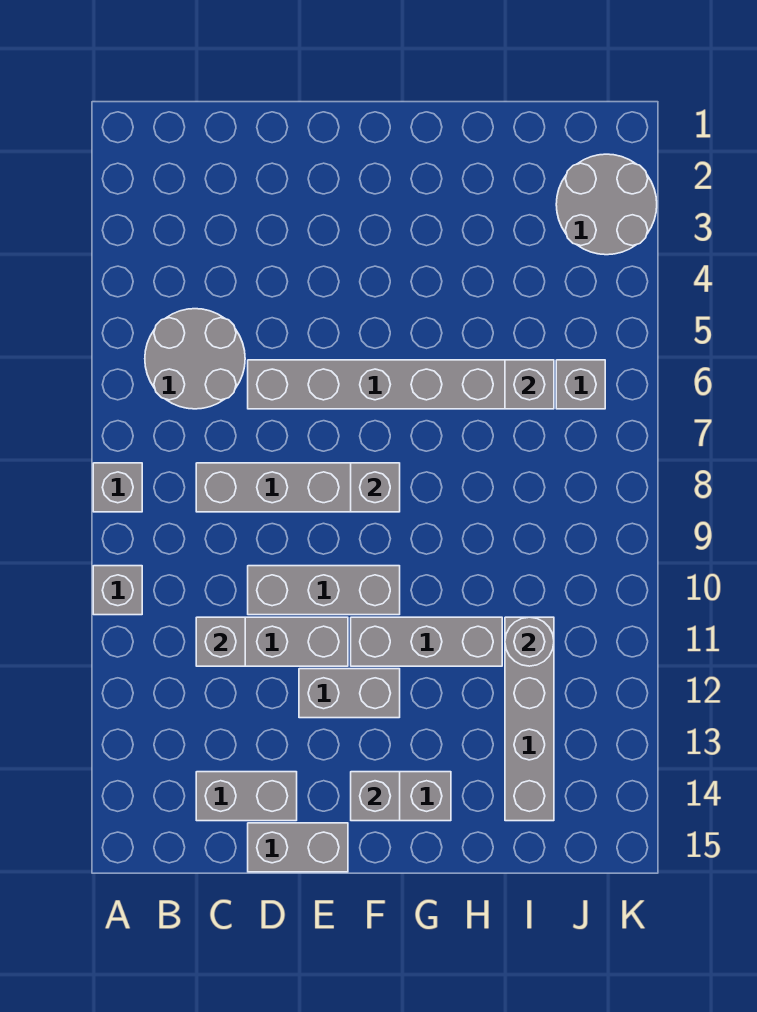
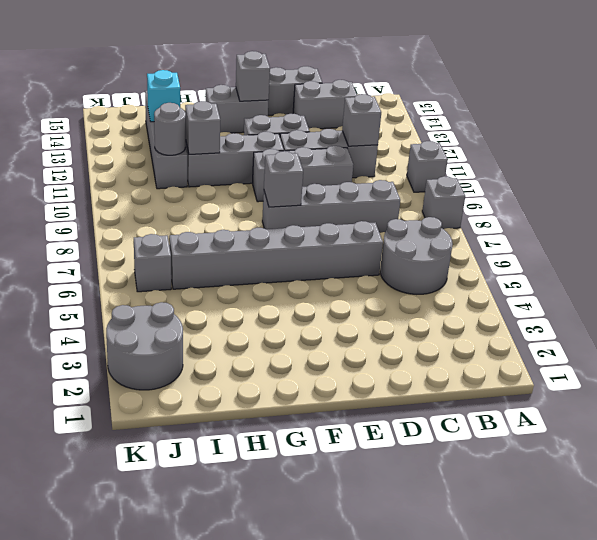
grey 1x1 brick [505,360,554,409] -> grey 1x1 brick moved to [185,101,220,154]
none -> cyan 1x1 brick [147,70,180,122]

